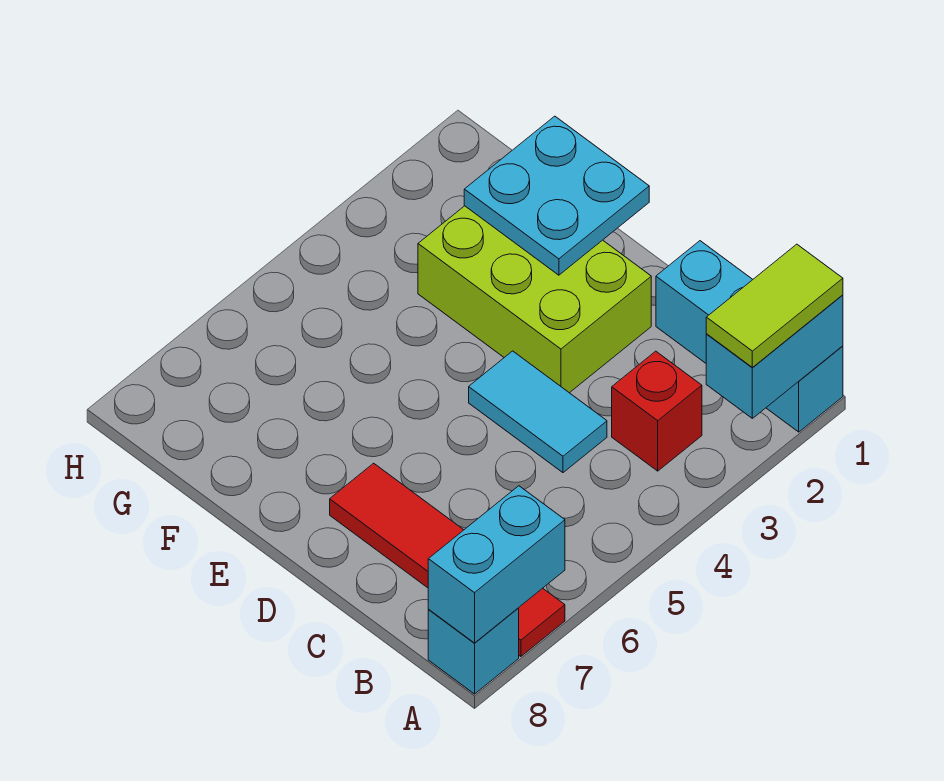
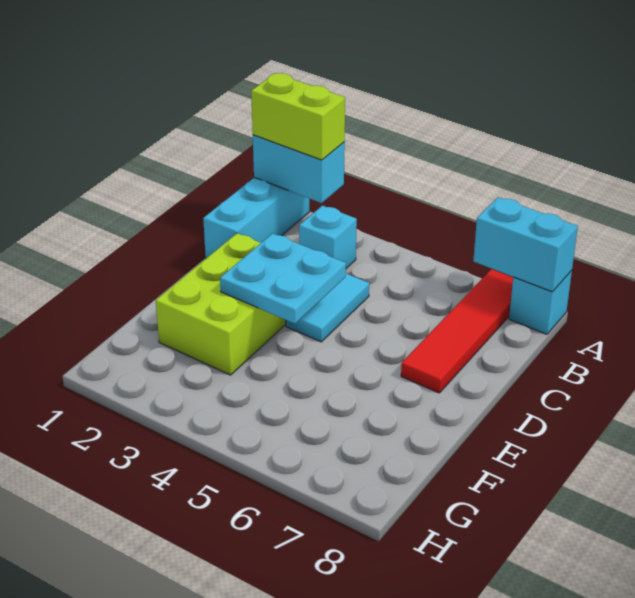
lime 1x2 tile [706,244,843,367] -> lime 1x2 brick [251,73,345,160]
red 1x1 brick [612,351,702,471] -> cyan 1x1 brick [299,206,357,268]
cyan 2x2 plate [464,116,649,275] -> cyan 2x2 plate moved to [220,233,346,324]

